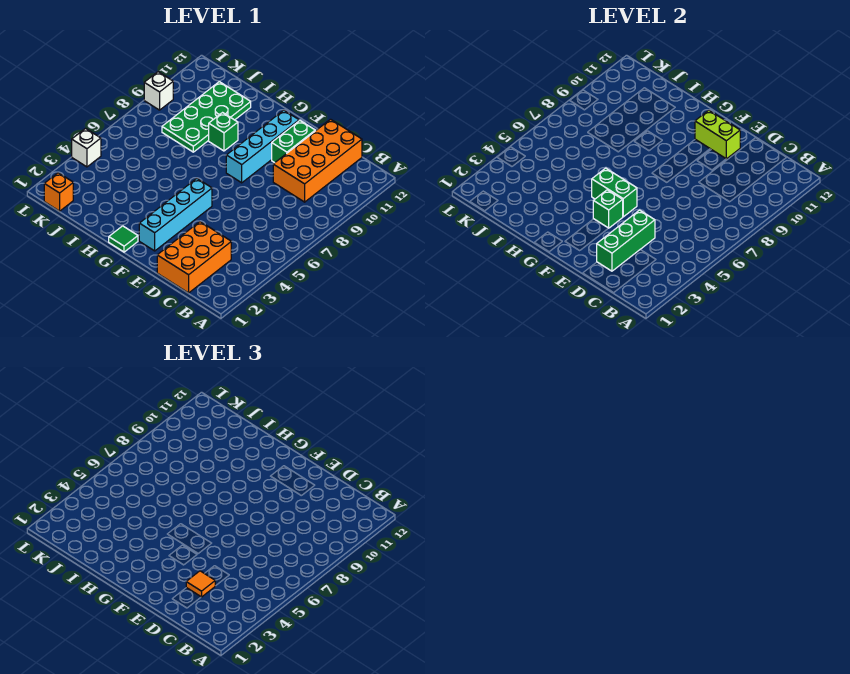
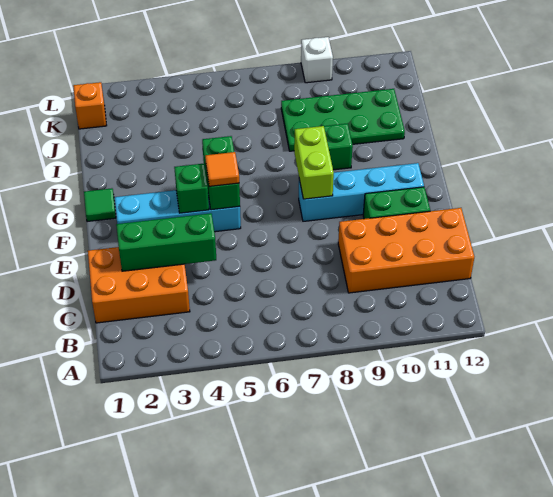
orange 1x1 tile [186,571,215,597] -> orange 1x1 tile moved to [205,152,239,186]
lime 1x2 brick [695,110,740,159] -> lime 1x2 brick moved to [294,126,334,199]
white 1x1 brick [72,129,101,167] -> none

